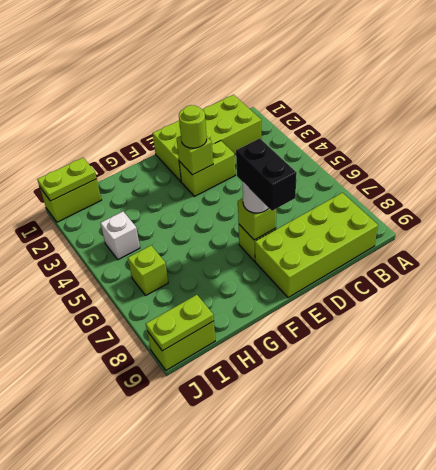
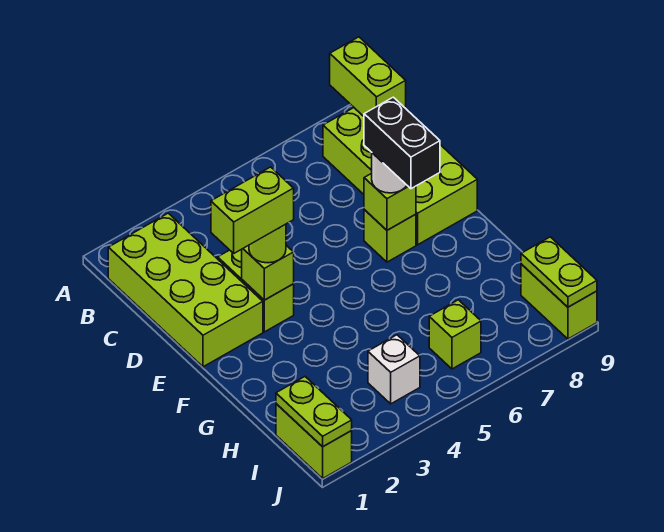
none -> lime 1x2 brick [330,37,406,116]
none -> lime 1x2 brick [211,167,294,253]
black 1x2 brick [236,138,297,211] -> black 1x2 brick turned to [364,97,440,189]

